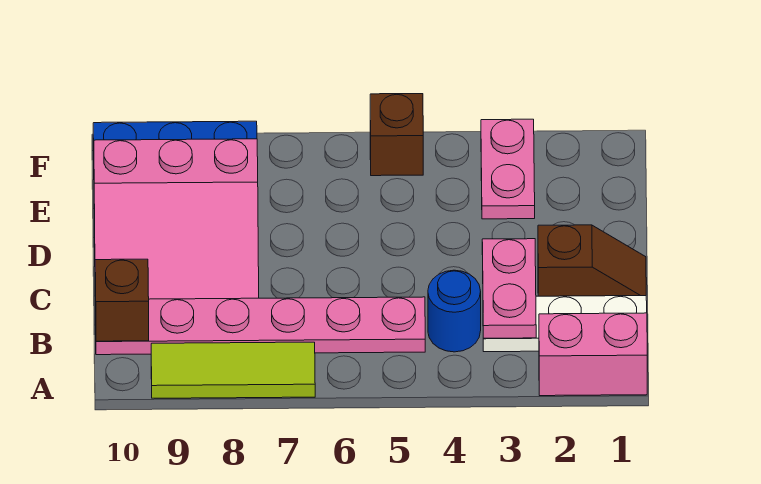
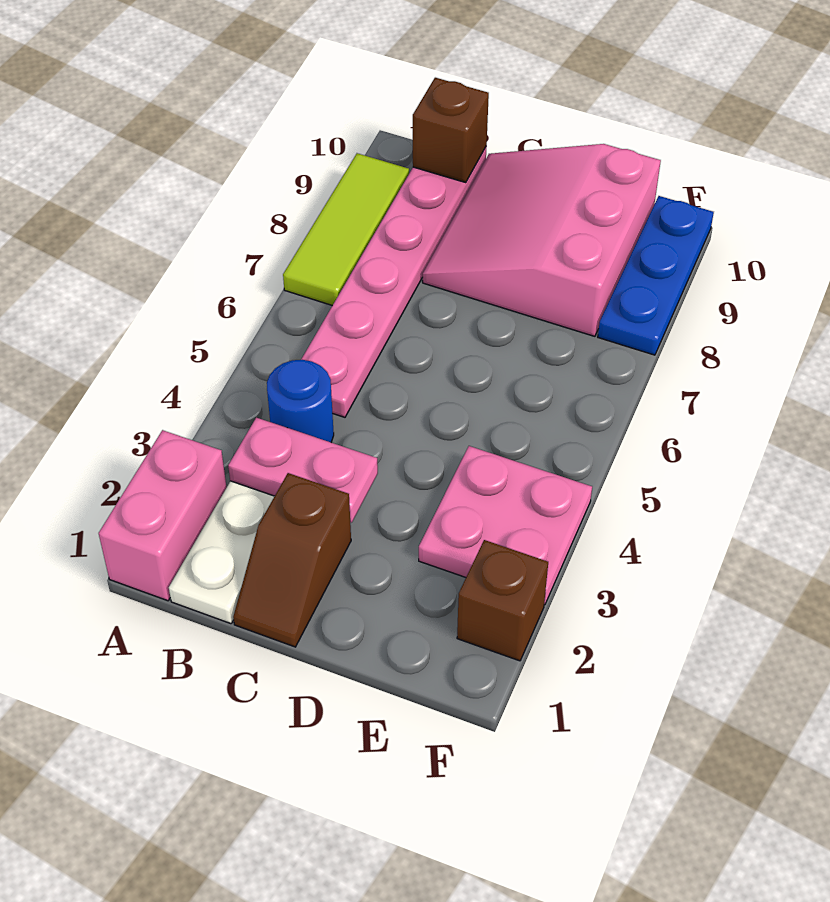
pink 1x2 plate [481,119,535,219] -> pink 2x2 plate [419,446,592,605]
brown 1x1 brick [370,94,423,176] -> brown 1x1 brick moved to [457,540,548,661]

